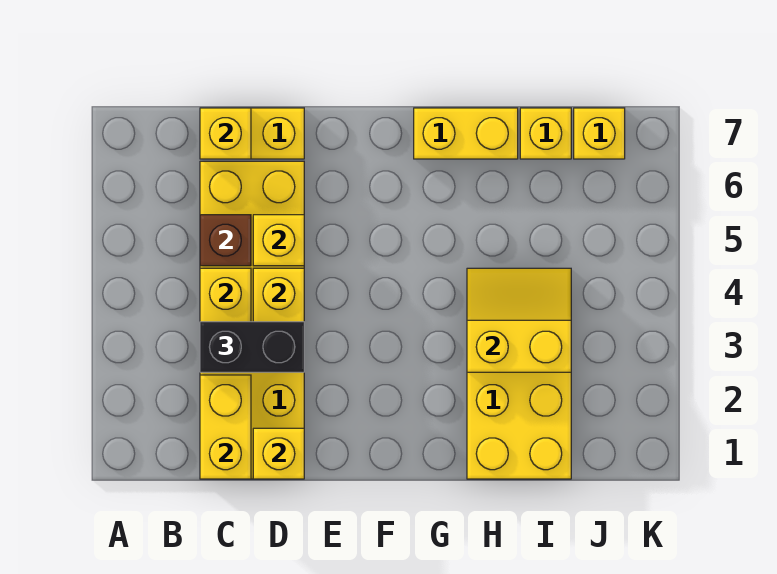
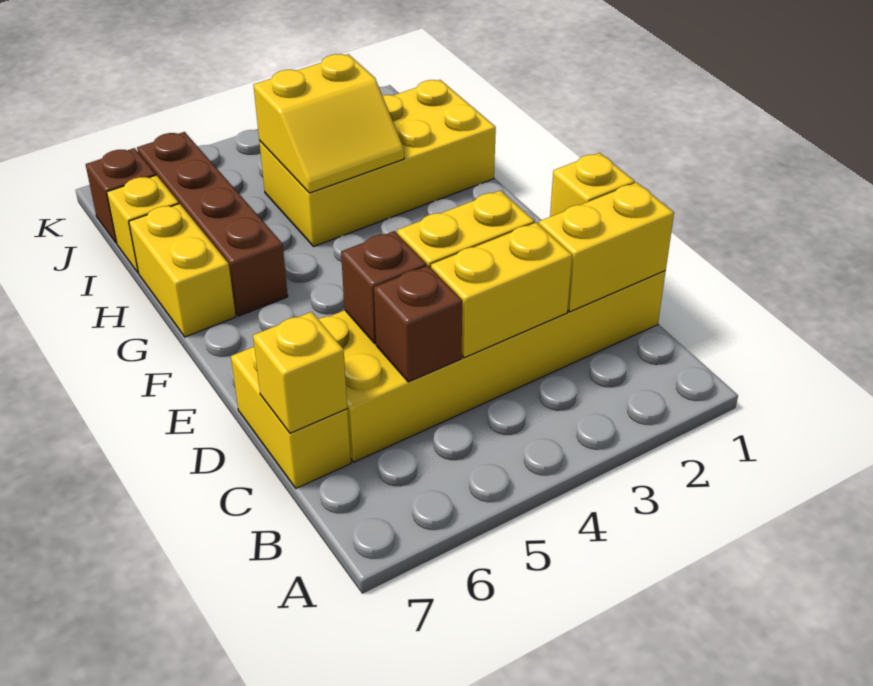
black 1x2 brick [200,322,304,372] -> none
yellow 1x1 brick [253,215,304,266] -> brown 1x1 brick [341,231,427,344]
none -> brown 1x4 brick [137,132,288,316]
yellow 2x2 slope [467,268,571,372] -> yellow 2x2 slope turned to [253,54,404,193]
yellow 1x1 brick [574,108,625,159] -> brown 1x1 brick [86,148,156,243]

